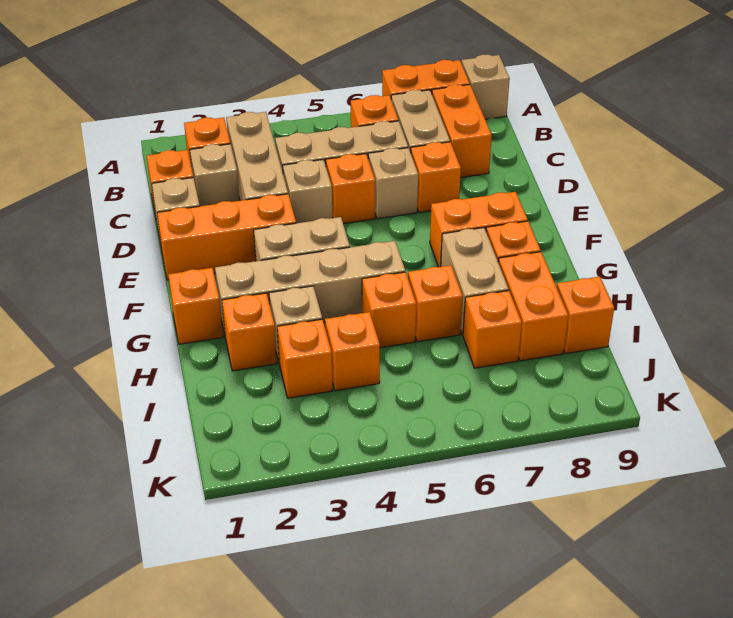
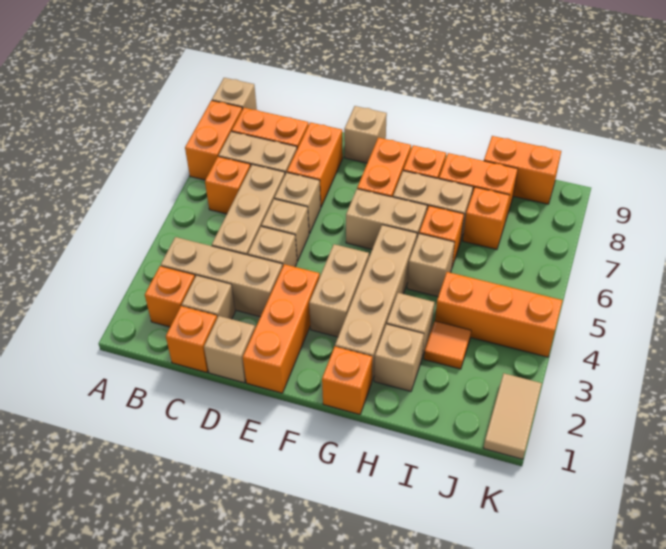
orange 1x1 brick [326,154,375,224] -> tan 1x1 brick [261,199,309,261]
orange 1x1 brick [411,142,461,213] -> orange 1x2 brick [287,122,343,207]
none -> tan 1x1 brick [344,106,387,163]
none -> tan 1x2 brick [346,189,427,249]
orange 1x1 brick [222,293,277,371] -> tan 1x1 brick [374,324,424,391]
orange 1x1 brick [362,272,416,348] -> tan 1x1 brick [407,234,455,296]
orange 1x1 brick [277,319,333,398] -> orange 1x1 tile [424,321,471,369]
orange 1x1 brick [325,312,380,391] -> orange 1x3 brick [435,272,563,357]
orange 1x1 brick [557,277,614,353] -> orange 1x2 brick [484,136,561,204]
none -> tan 1x2 tile [484,373,542,459]

